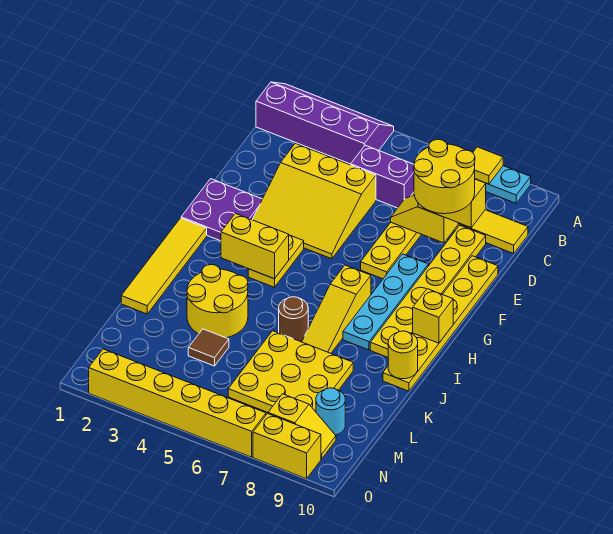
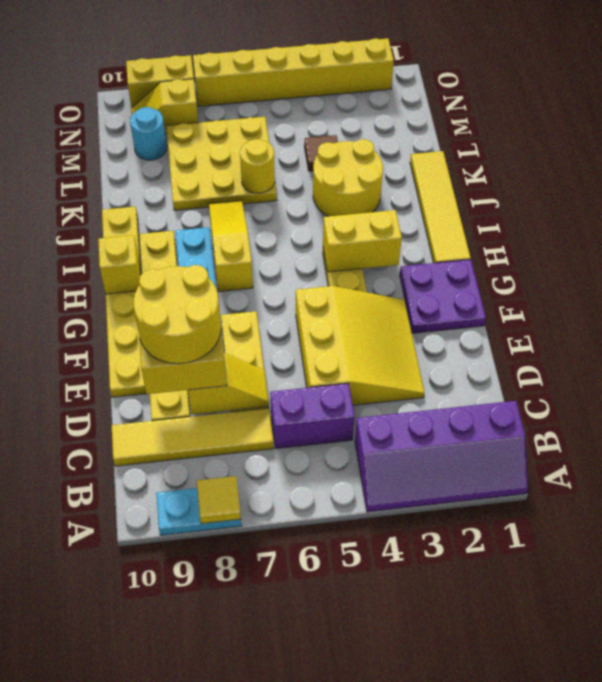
yellow 3x3 slope [252,143,376,259] -> yellow 3x3 slope turned to [296,286,425,405]
brown 1x1 round brick [279,297,308,342] -> none
yellow 1x1 round brick [388,331,418,379] -> yellow 1x1 round brick moved to [240,139,275,193]

